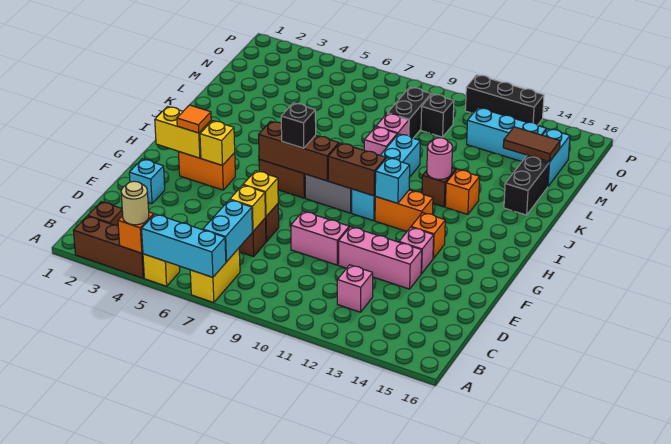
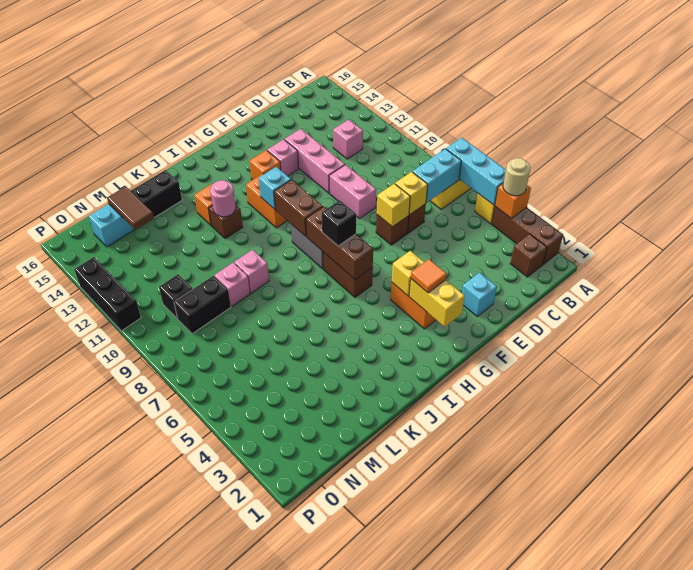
cyan 1x4 brick [352,134,420,221] -> none
cyan 1x3 brick [467,108,546,161] -> none

